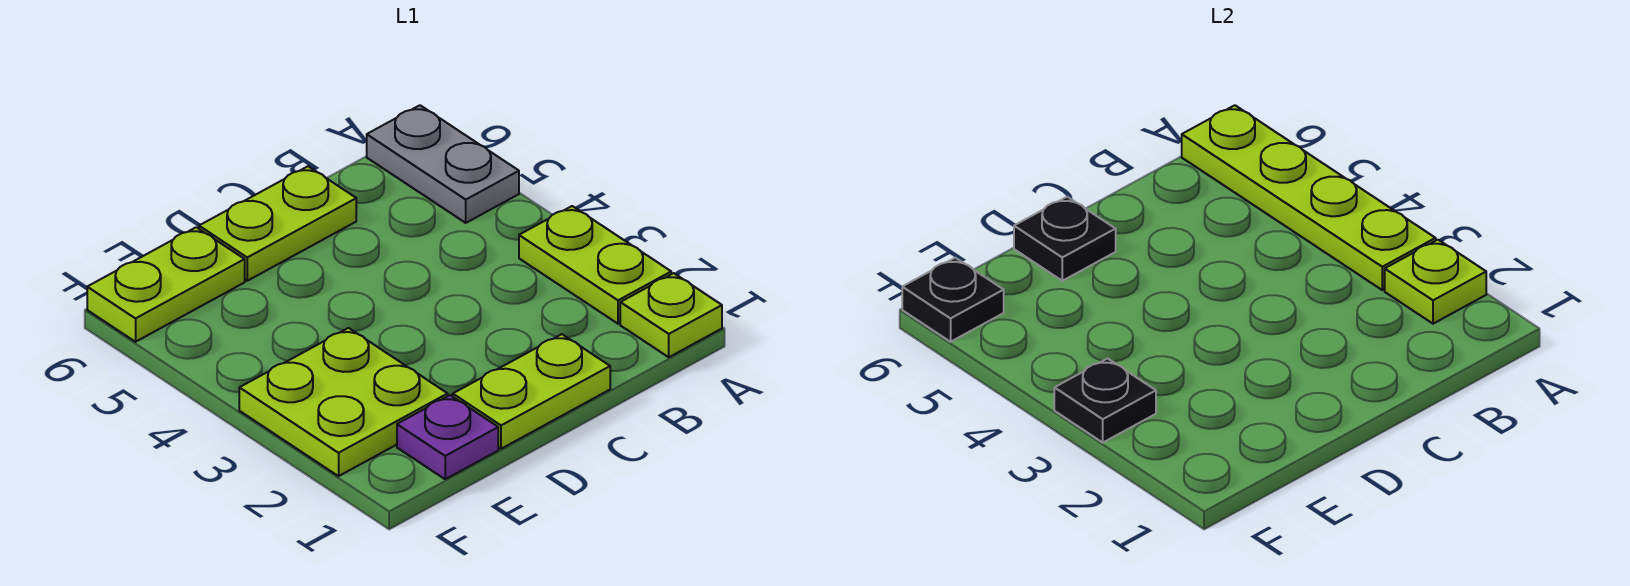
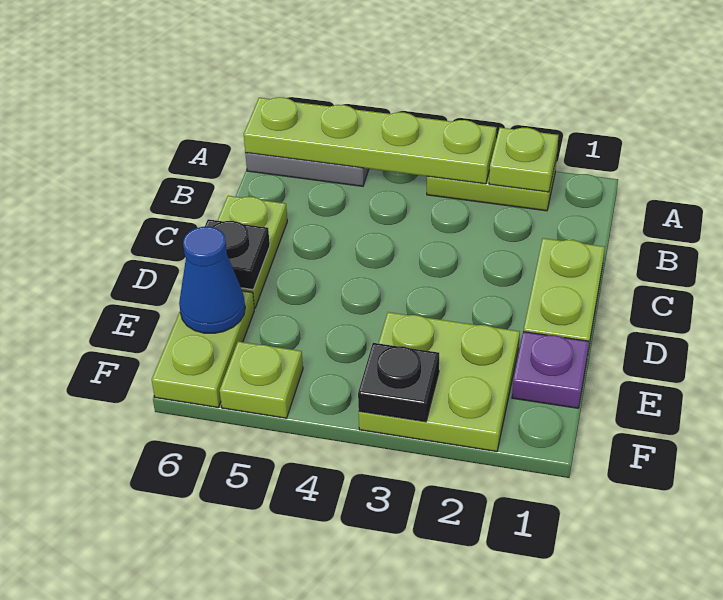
lime 1x1 plate [620,273,722,357] -> lime 1x1 plate moved to [220,341,303,418]
none -> blue 1x1 cone [179,227,245,333]
black 1x1 plate [902,258,1004,342] -> none

